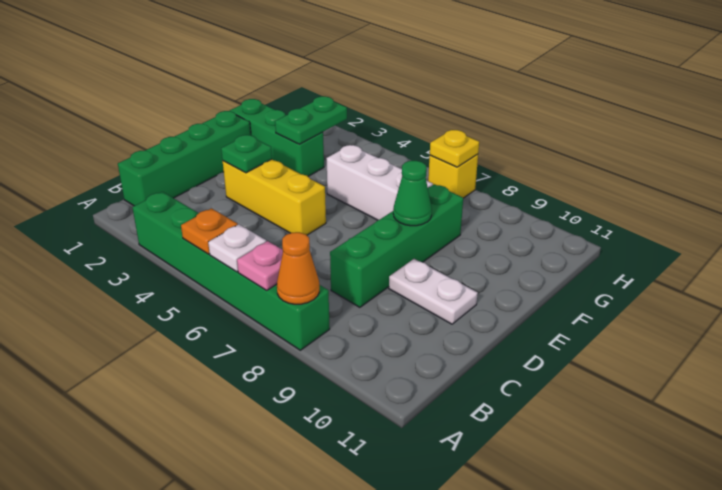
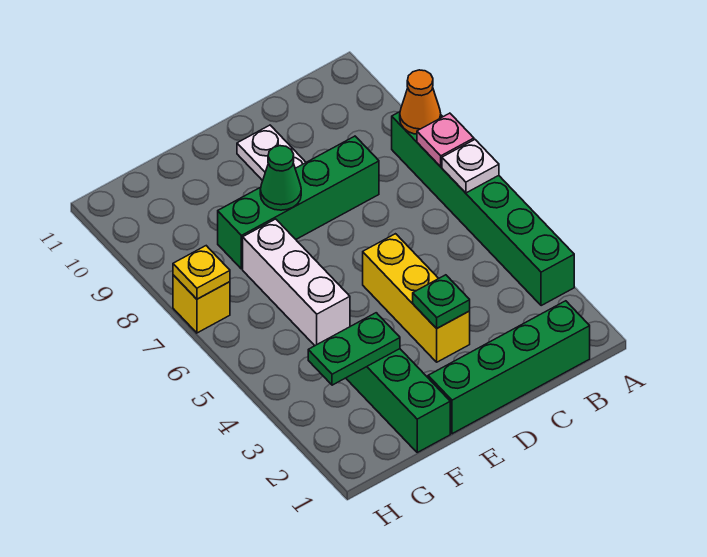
orange 1x1 plate [181,208,238,254] -> none

